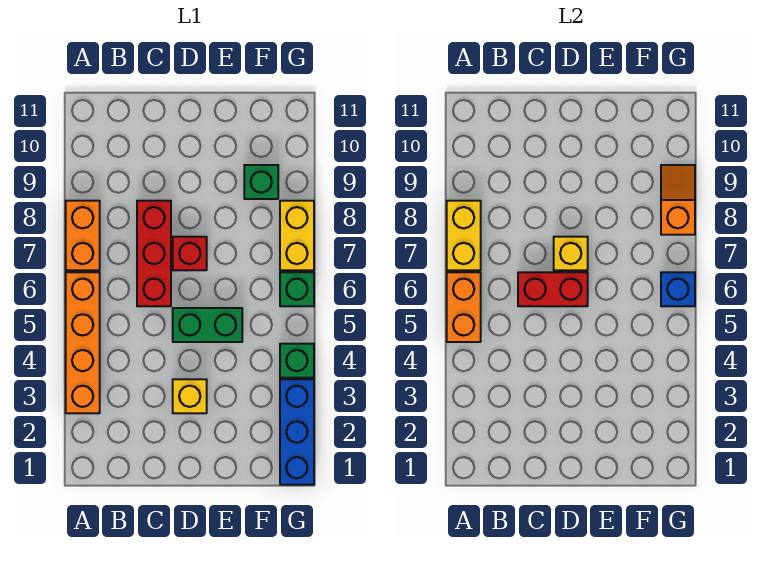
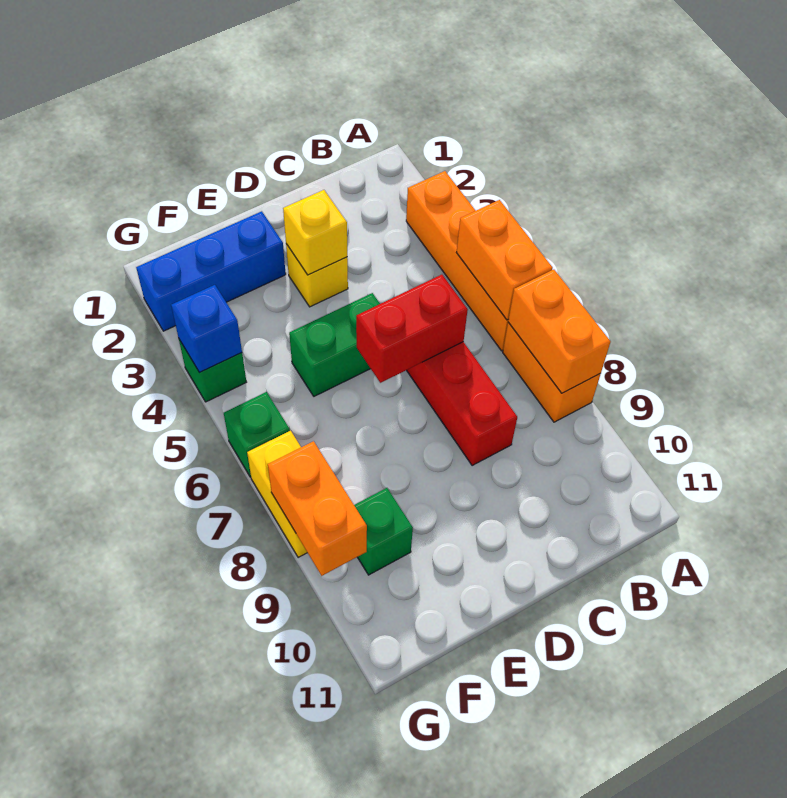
yellow 1x2 brick [447,201,481,270] -> orange 1x2 brick [508,270,610,393]
red 1x1 brick [173,237,207,270] -> none
yellow 1x1 brick [554,237,588,270] -> yellow 1x1 brick moved to [283,190,347,275]
blue 1x3 brick [280,379,314,485] -> blue 1x3 brick turned to [136,211,286,331]
blue 1x1 brick [661,272,695,306] -> blue 1x1 brick moved to [171,285,242,373]
orange 1x2 slope [661,165,695,235] -> orange 1x2 brick [268,441,367,576]

